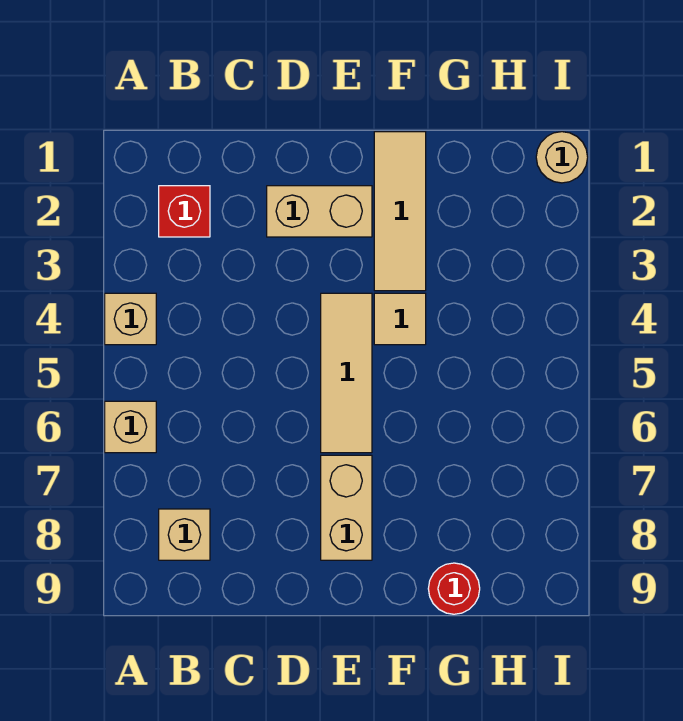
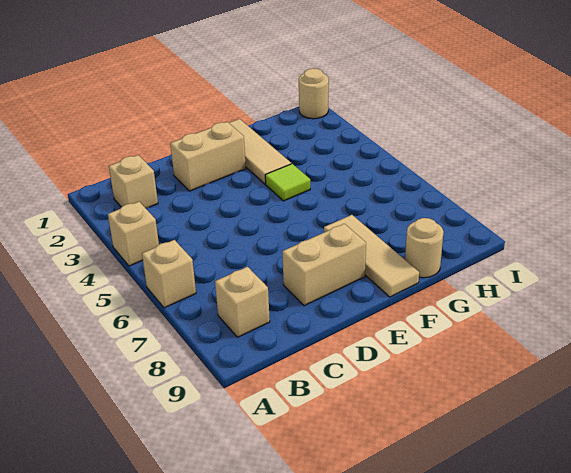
red 1x1 brick [159,186,210,237] -> tan 1x1 brick [109,155,158,208]
tan 1x3 tile [321,293,372,453] -> tan 1x3 tile moved to [324,215,419,297]
tan 1x2 brick [321,455,372,560] -> tan 1x2 brick turned to [282,224,366,306]
tan 1x1 tile [374,293,426,345] -> lime 1x1 tile [265,164,310,201]
red 1x1 round brick [428,563,480,614] -> tan 1x1 round brick [405,218,444,278]

